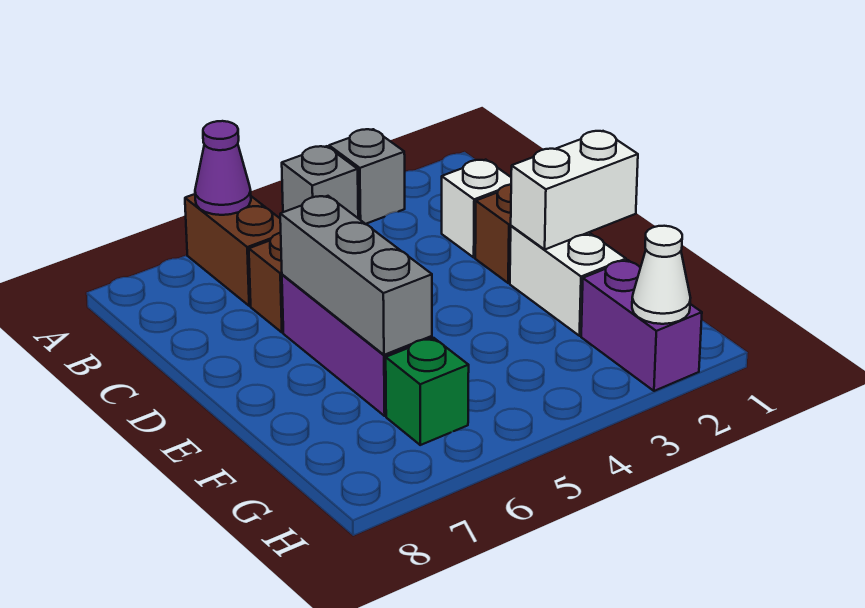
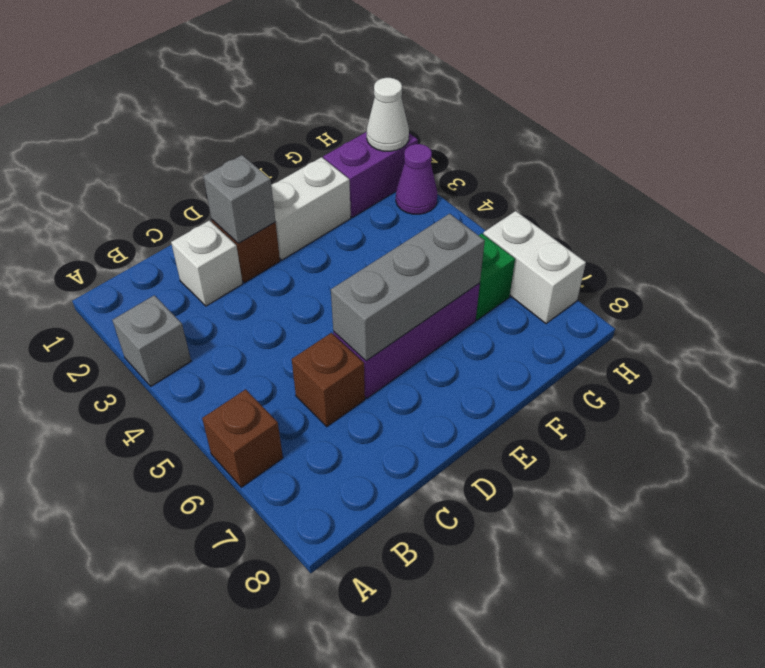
grey 1x1 brick [282,146,358,218] -> grey 1x1 brick moved to [203,155,276,243]
brown 1x2 brick [185,194,281,306] -> brown 1x1 brick [202,389,283,487]
purple 1x1 cone [195,121,251,215] -> purple 1x1 cone moved to [396,144,437,214]
white 1x2 brick [511,131,638,249] -> white 1x2 brick moved to [483,211,586,324]

